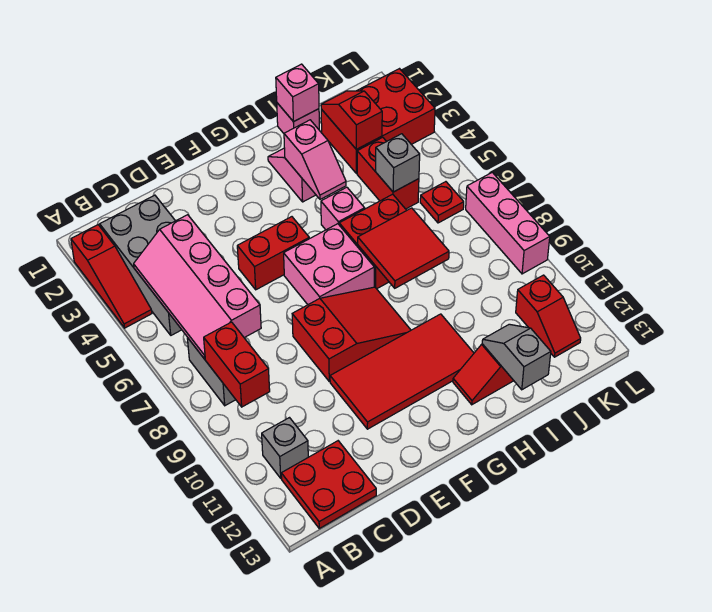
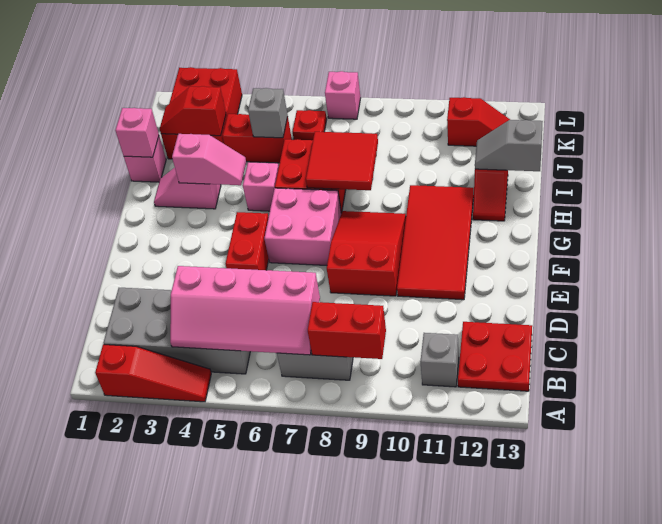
pink 1x3 brick [466,172,550,274] -> pink 1x1 brick [325,71,361,119]

